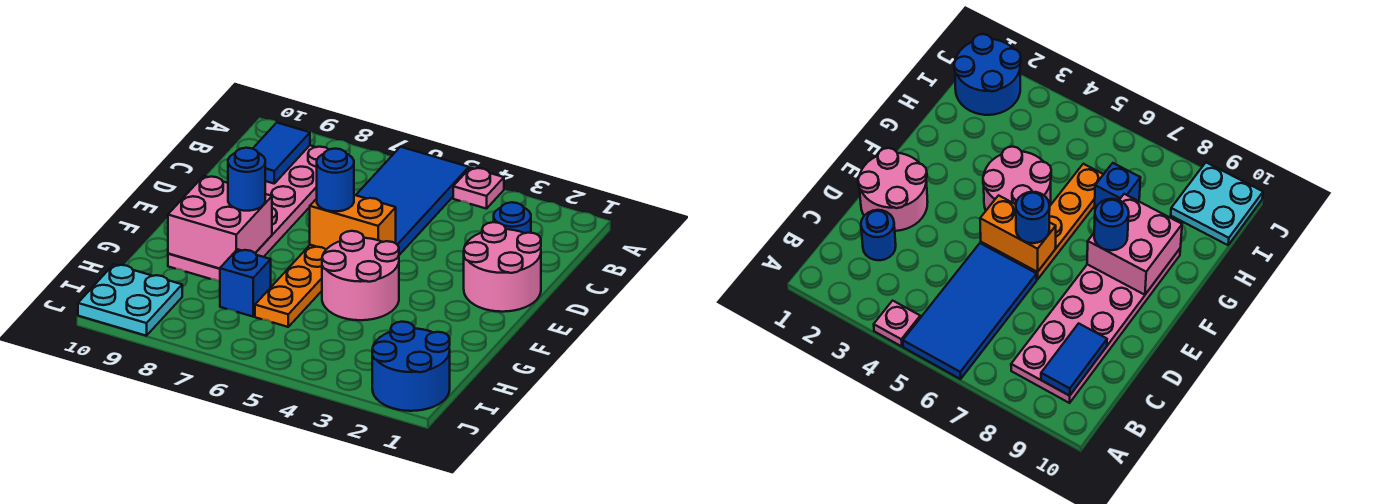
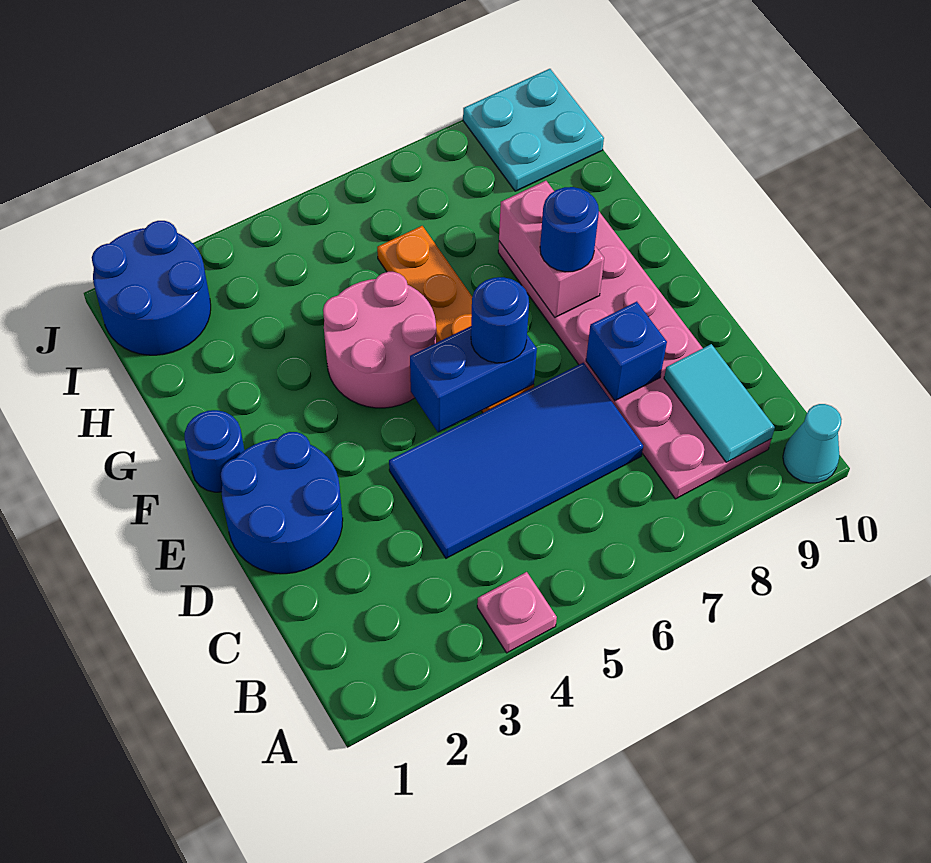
blue 2x4 tile [356,147,469,255] -> blue 2x4 tile turned to [389,363,643,558]
none -> cyan 1x1 cone [783,404,842,483]
blue 1x2 tile [253,123,310,183] -> cyan 1x2 tile [664,344,775,462]
blue 1x1 round brick [494,202,531,233] -> blue 1x1 round brick moved to [185,410,244,492]
pink 2x2 round brick [464,222,541,312] -> blue 2x2 round brick [221,432,343,574]
orange 1x2 brick [310,195,396,249] -> blue 1x2 brick [410,326,537,432]
pink 2x2 brick [168,176,272,269] -> pink 1x2 brick [499,181,604,317]
blue 1x1 brick [220,249,271,317] -> blue 1x1 brick moved to [586,302,667,401]

